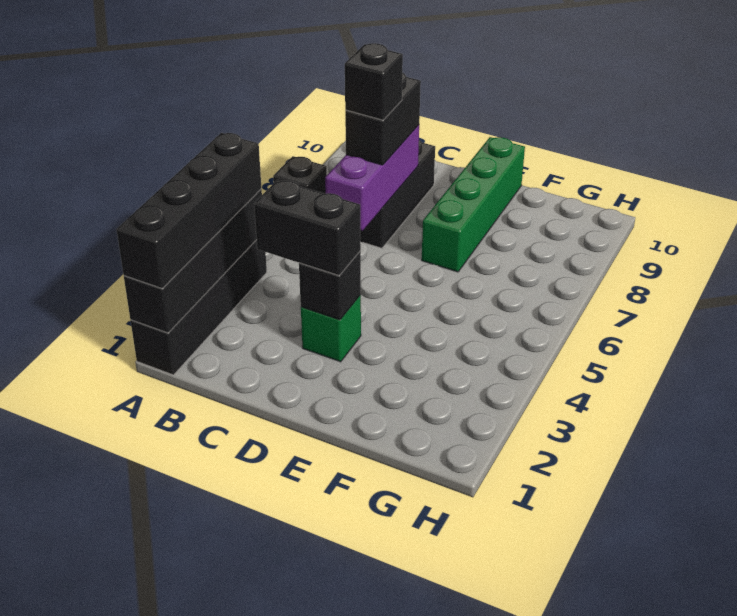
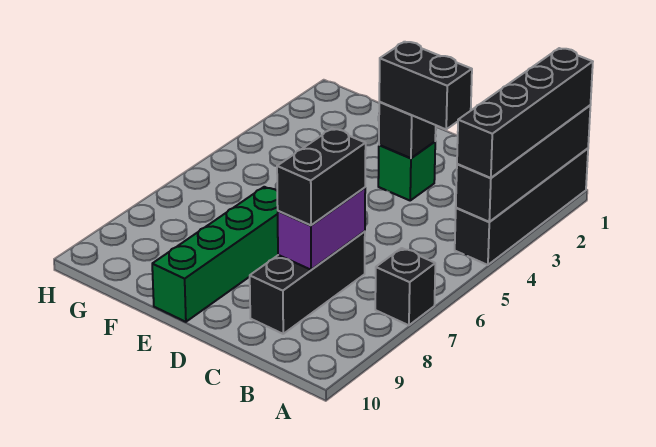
purple 1x3 brick [325,125,419,231] -> purple 1x2 brick [278,188,365,270]
black 1x1 brick [345,43,403,120] -> none

